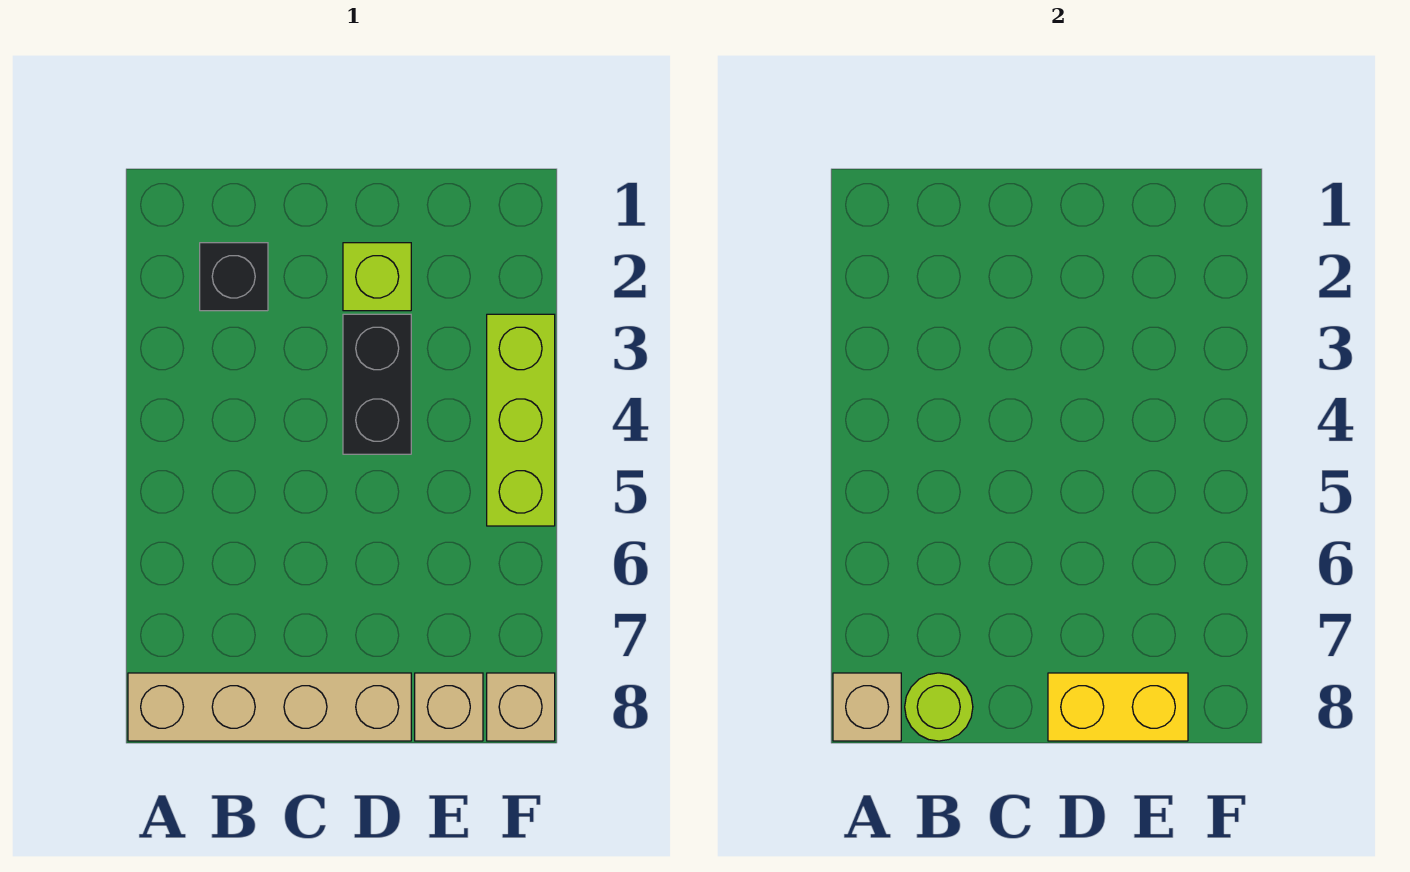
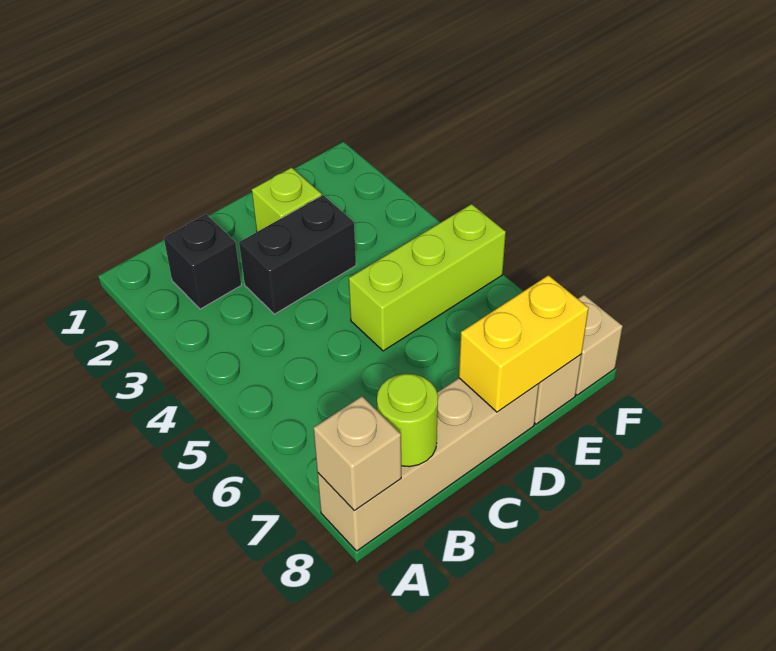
black 1x2 brick [343,314,411,454] -> black 1x2 brick turned to [239,195,356,314]
lime 1x3 brick [487,314,555,526] -> lime 1x3 brick turned to [349,204,506,351]

